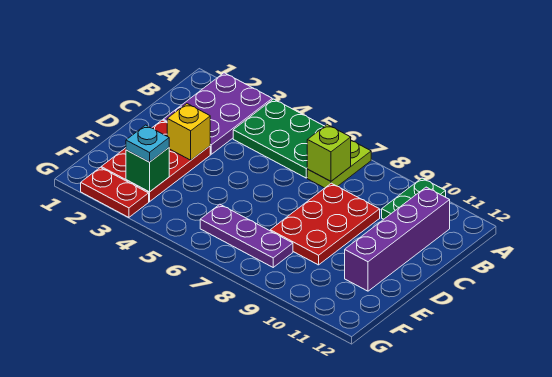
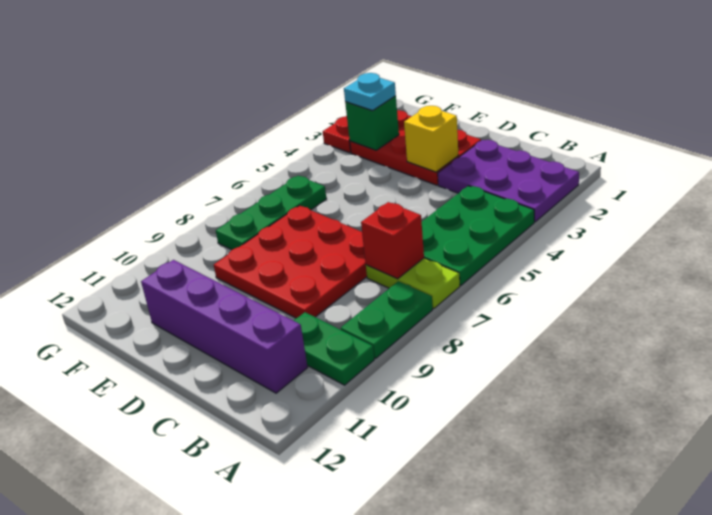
none -> green 1x2 plate [340,281,433,358]
lime 1x1 brick [307,125,351,181] -> red 1x1 brick [361,202,424,279]
red 2x3 plate [270,183,380,265] -> red 3x3 plate [214,206,367,318]
purple 1x3 plate [200,204,293,267] -> green 1x3 plate [216,176,326,250]

